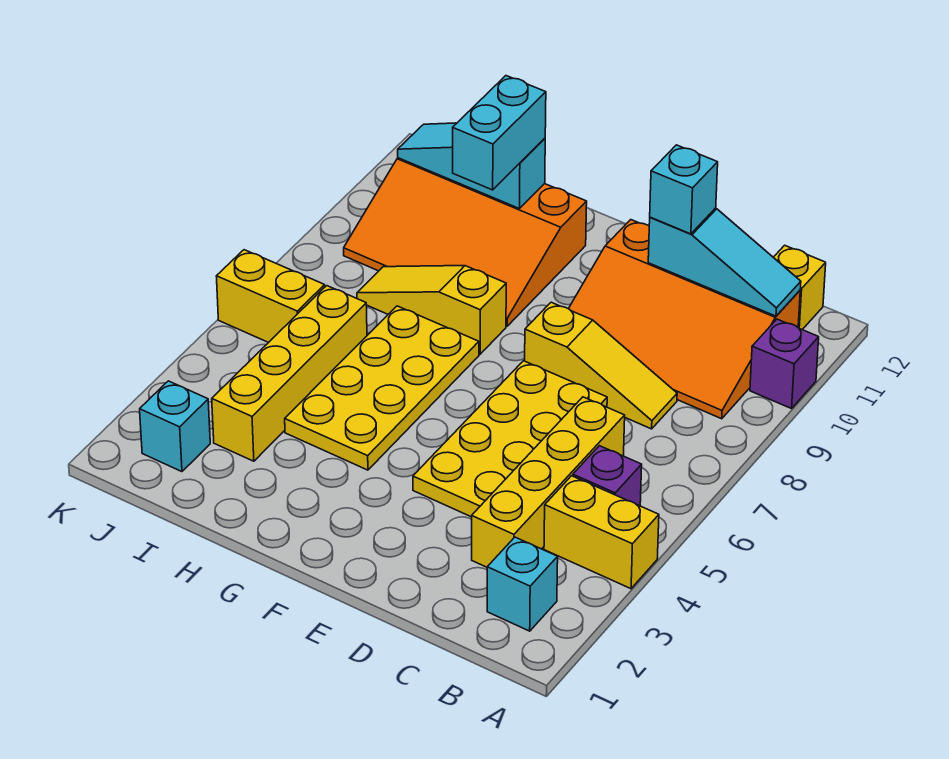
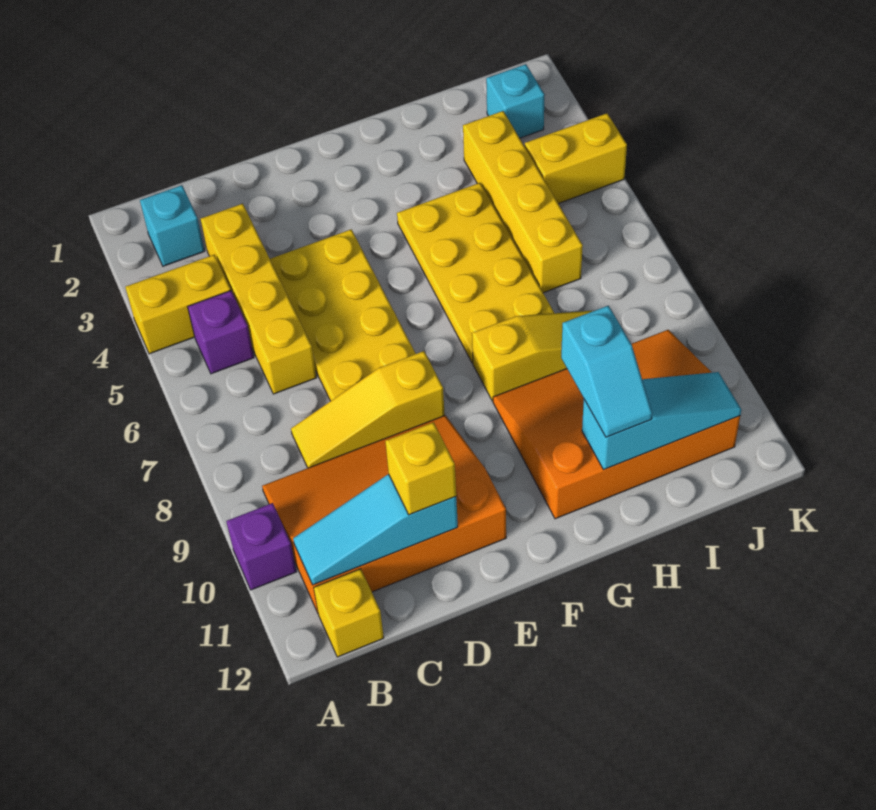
cyan 1x1 brick [650,145,718,234] -> yellow 1x1 brick [385,422,456,515]
cyan 1x2 brick [453,76,546,190] -> cyan 1x2 slope [561,306,652,437]
yellow 1x2 brick [216,250,325,343] -> yellow 1x2 brick moved to [525,113,627,204]

